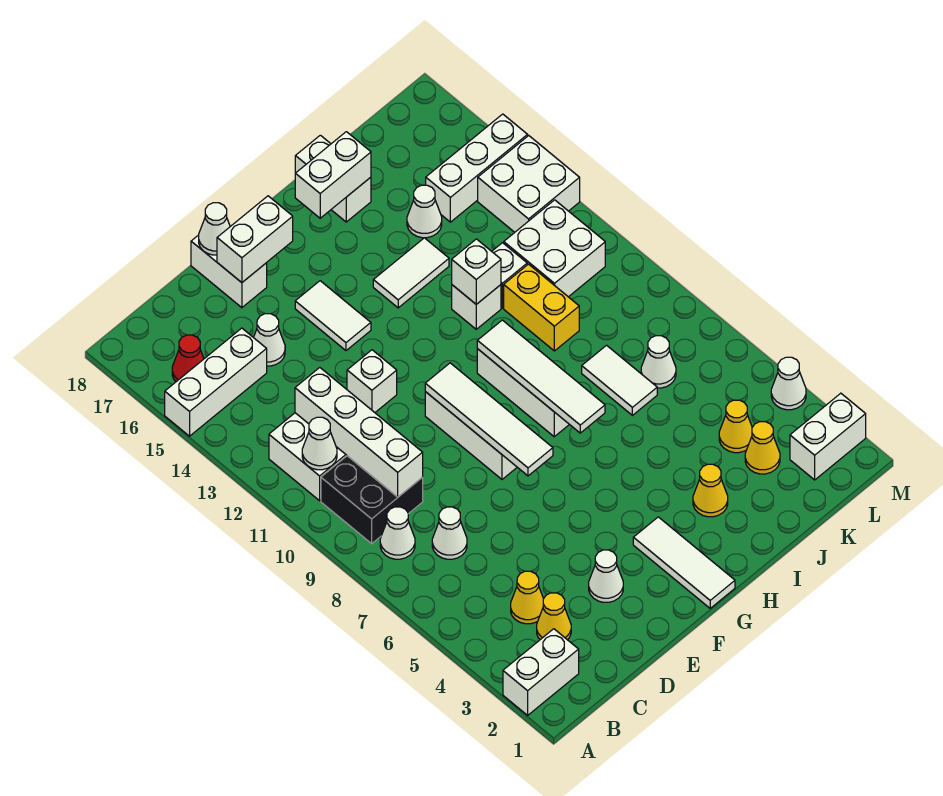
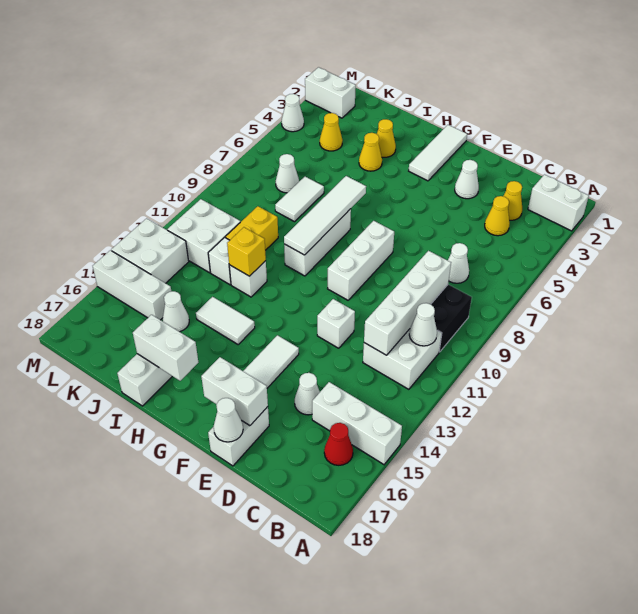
white 1x1 cone [380,507,415,559] -> none
white 1x4 tile [425,363,553,476] -> none
white 1x1 brick [452,239,501,304] -> yellow 1x1 brick [227,227,266,276]
yellow 1x1 cone [745,422,780,474] -> yellow 1x1 cone moved to [359,133,382,171]

